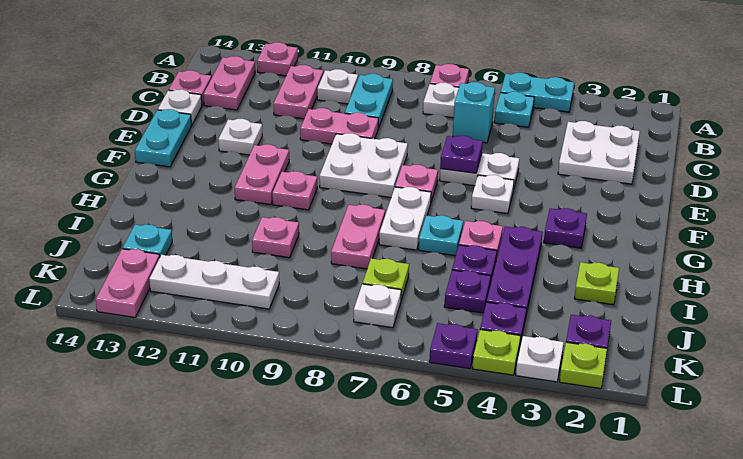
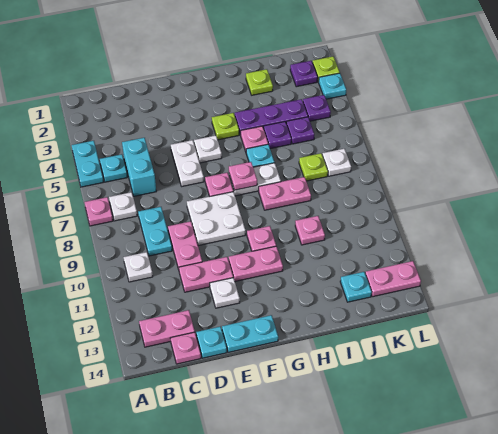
pink 1x1 plate [257,42,298,76] -> pink 1x1 plate moved to [229,162,257,190]
cyan 1x2 plate [345,74,393,128] -> cyan 1x2 plate turned to [138,207,172,256]
pink 1x2 plate [274,65,324,119] -> pink 1x2 plate moved to [179,257,233,292]
white 2x2 plate [558,121,640,184] -> none
cyan 1x1 brick [453,82,495,143] -> cyan 1x2 brick [122,138,156,196]
white 1x1 plate [158,89,202,125] -> cyan 1x1 plate [196,327,227,358]
purple 1x1 plate [440,135,483,173] -> none
purple 1x1 plate [544,208,587,248] -> none
white 1x3 plate [149,255,279,309] -> none
white 1x1 plate [516,336,564,382] -> cyan 1x1 plate [319,73,346,99]
lime 1x1 plate [472,330,520,375] -> lime 1x1 plate moved to [212,113,239,140]
purple 1x1 plate [429,323,478,369] -> none

